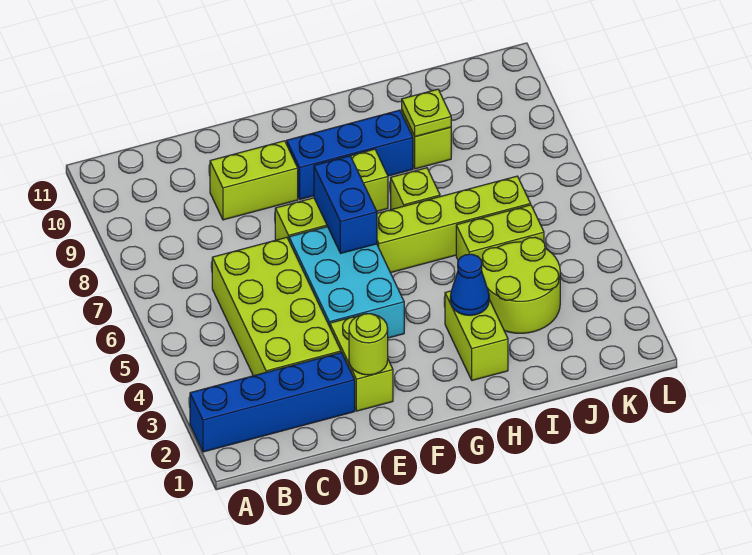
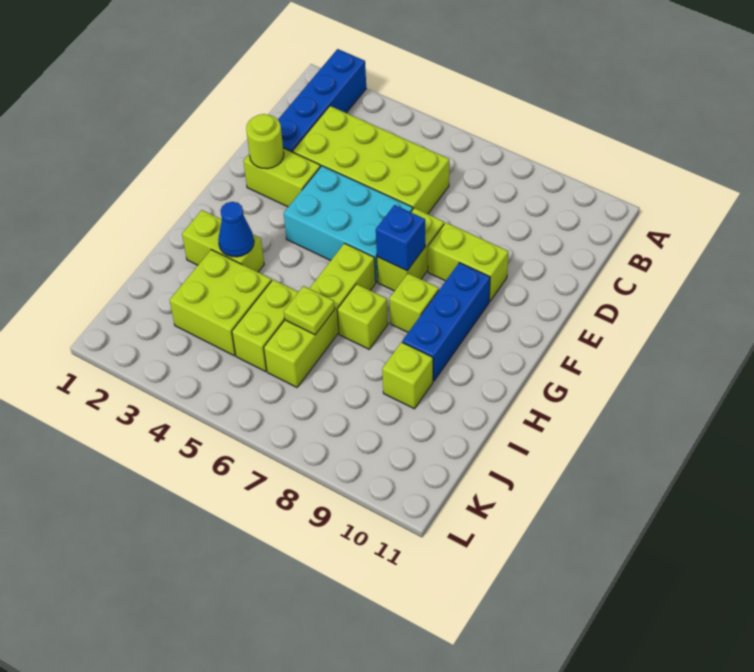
lime 1x2 brick [210,141,298,220] -> lime 1x2 brick turned to [428,223,508,302]
blue 1x2 brick [314,156,377,253] -> blue 1x1 brick [376,205,425,271]
lime 2x2 round brick [482,237,560,333] -> lime 2x2 brick [170,250,272,356]
lime 1x1 plate [402,89,451,137] -> lime 1x1 plate moved to [284,286,335,335]

